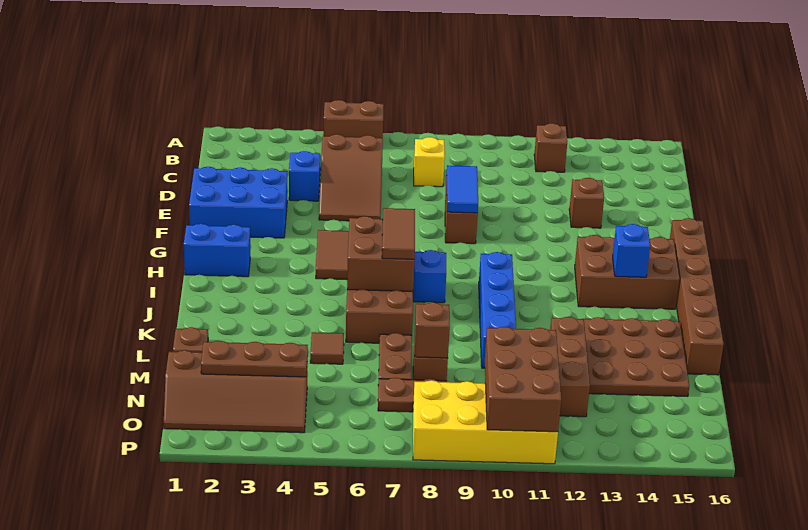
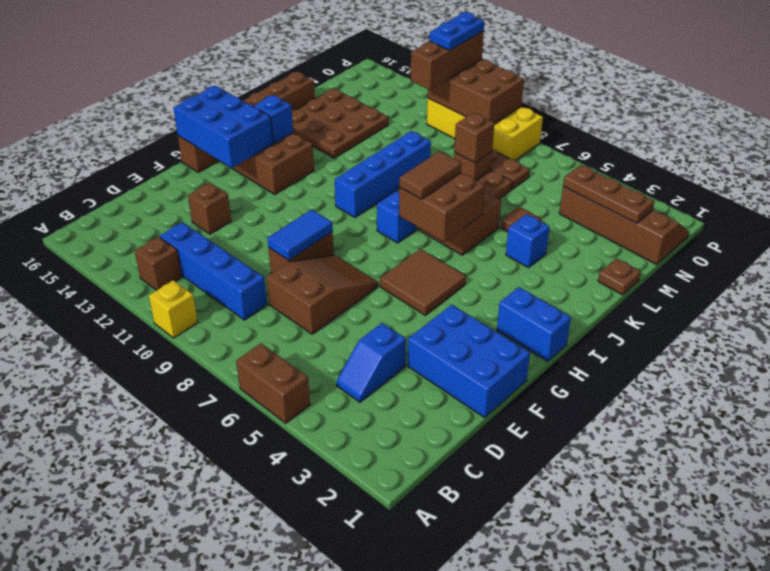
brown 2x3 slope [319,134,383,221] -> brown 2x3 slope moved to [266,255,378,334]
yellow 1x1 brick [414,137,445,187] -> yellow 1x1 brick moved to [149,280,198,338]
none -> blue 1x4 brick [160,222,267,320]
none -> blue 2x3 brick [173,86,273,168]
none -> blue 1x1 brick [506,214,550,268]
brown 1x3 brick [550,317,590,417] -> brown 1x3 brick moved to [411,31,484,90]
brown 2x3 brick [485,327,561,432] -> brown 2x3 brick turned to [428,59,524,124]
none -> blue 1x2 plate [429,12,484,50]

